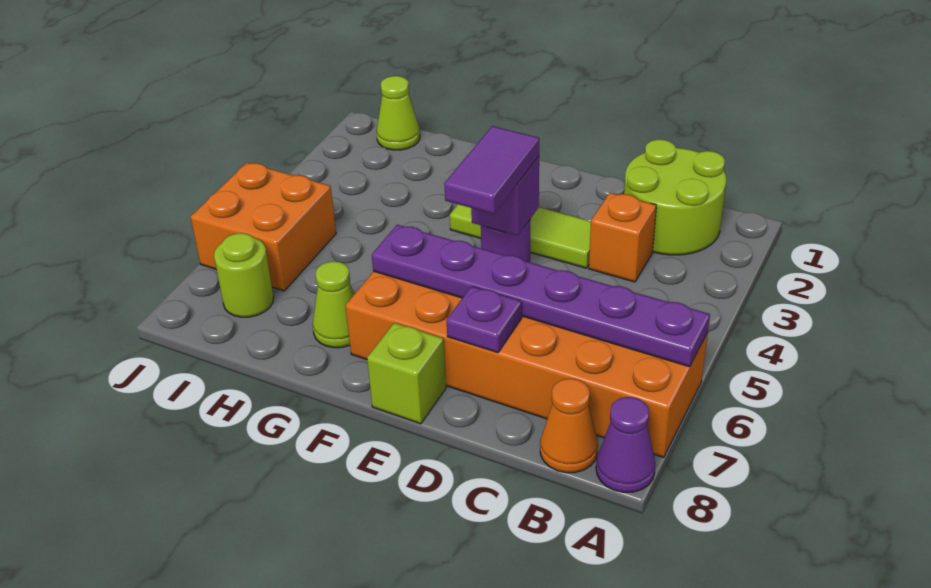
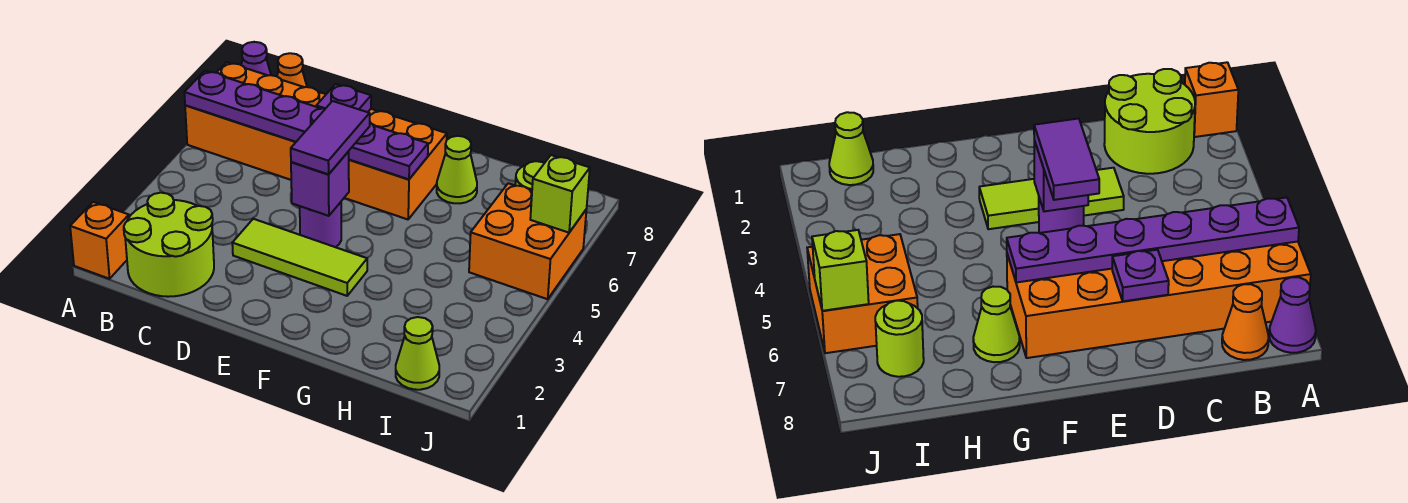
orange 1x1 brick [589,193,656,282] -> orange 1x1 brick moved to [70,202,129,279]
lime 1x1 brick [367,323,446,424] -> lime 1x1 brick moved to [530,155,590,233]

